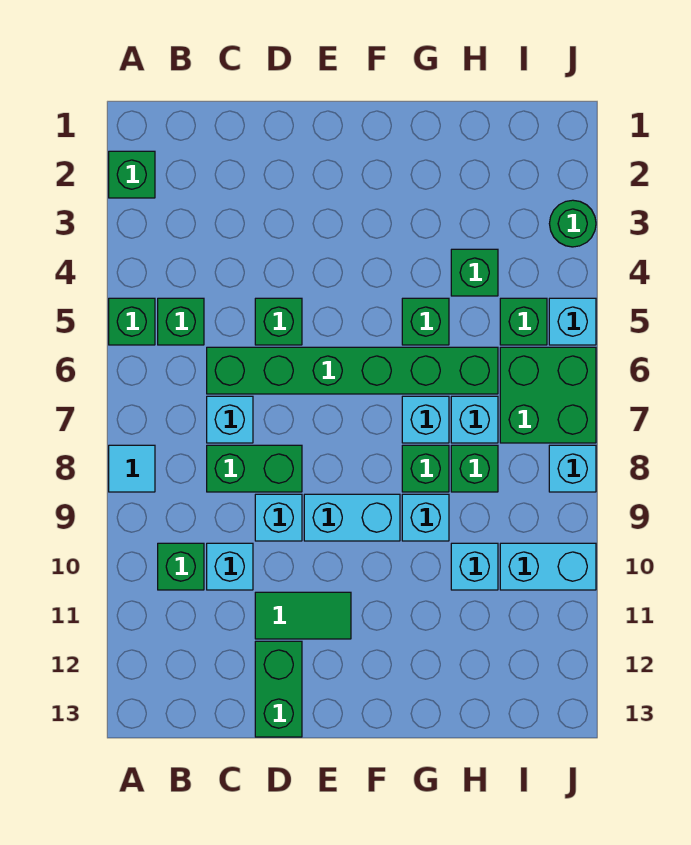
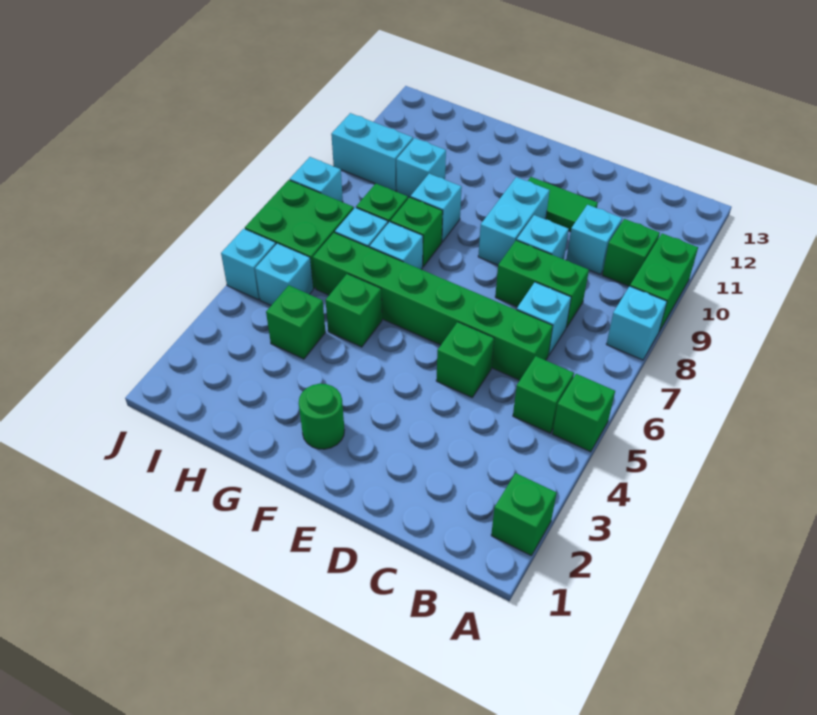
cyan 1x1 tile [109,445,155,492] -> cyan 1x1 brick [606,286,667,360]
green 1x2 brick [255,641,302,737] -> green 1x2 brick moved to [630,233,698,331]
cyan 1x2 brick [304,494,400,541] -> cyan 1x2 brick turned to [478,177,550,265]
green 1x1 brick [500,298,547,345] -> cyan 1x1 brick [255,243,313,305]
green 1x1 round brick [549,200,596,247] -> green 1x1 round brick moved to [299,384,344,449]

